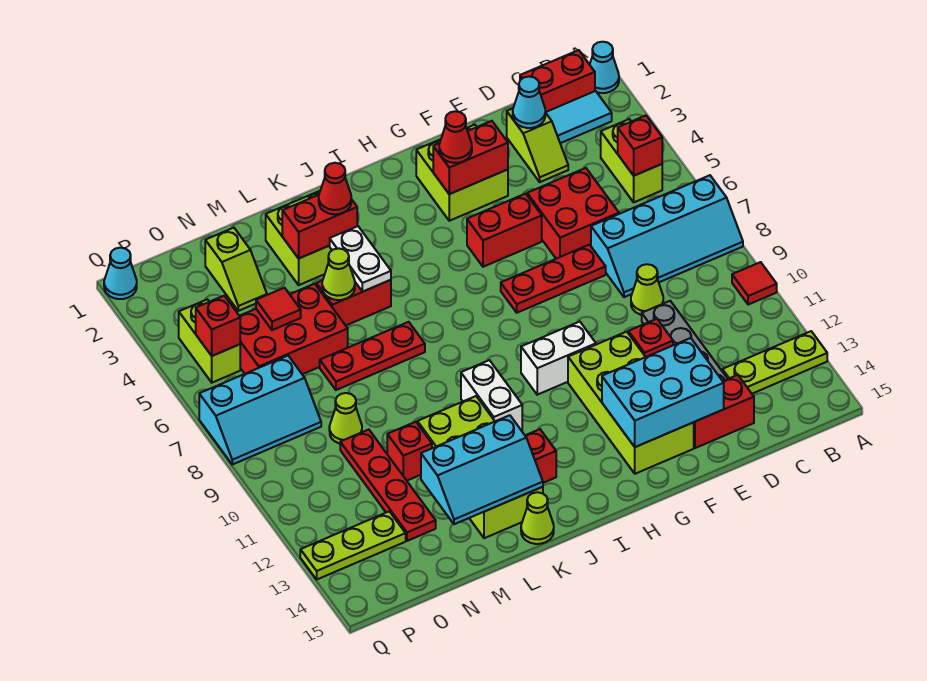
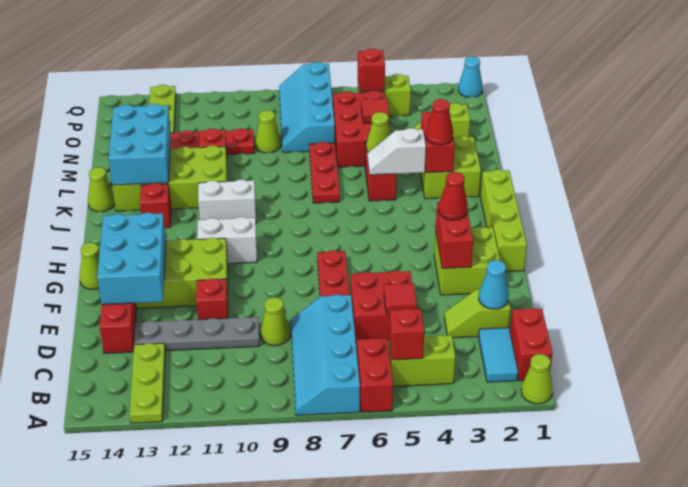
cyan 1x1 cone [590,42,619,93] -> lime 1x1 cone [521,354,552,404]
red 1x1 tile [732,262,777,305] -> red 1x1 tile moved to [384,283,417,314]
red 1x2 brick [467,194,542,267] -> red 1x2 brick moved to [357,338,393,412]
none -> lime 1x4 brick [481,169,527,272]
white 1x2 brick [521,322,596,395] -> white 1x2 brick turned to [197,217,257,263]
none -> lime 1x1 cone [80,243,100,289]
white 1x2 plate [329,226,391,292] -> white 1x2 slope [367,128,426,175]
cyan 2x3 slope [421,415,543,524] -> cyan 2x3 brick [109,104,171,185]
cyan 2x3 slope [199,356,321,465] -> cyan 2x4 slope [279,62,335,152]

